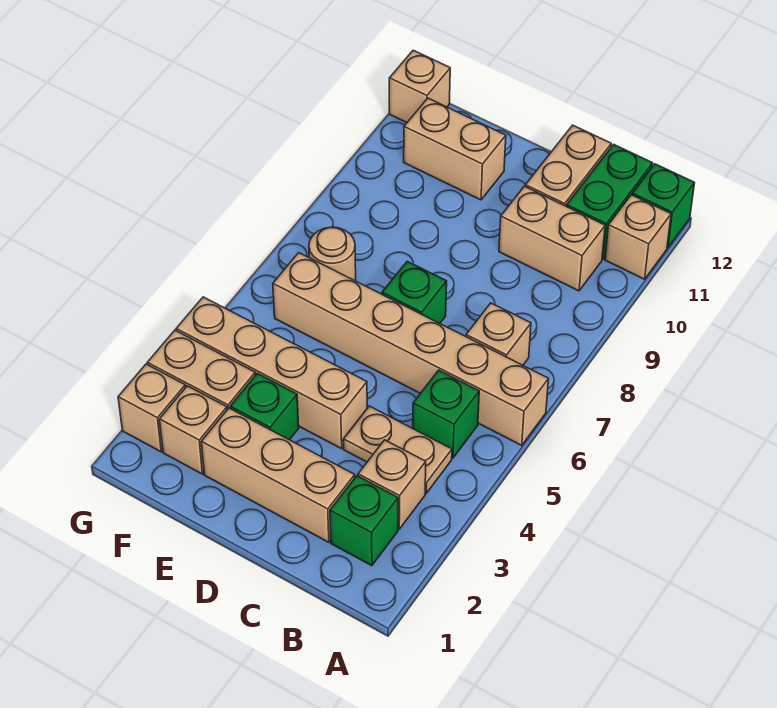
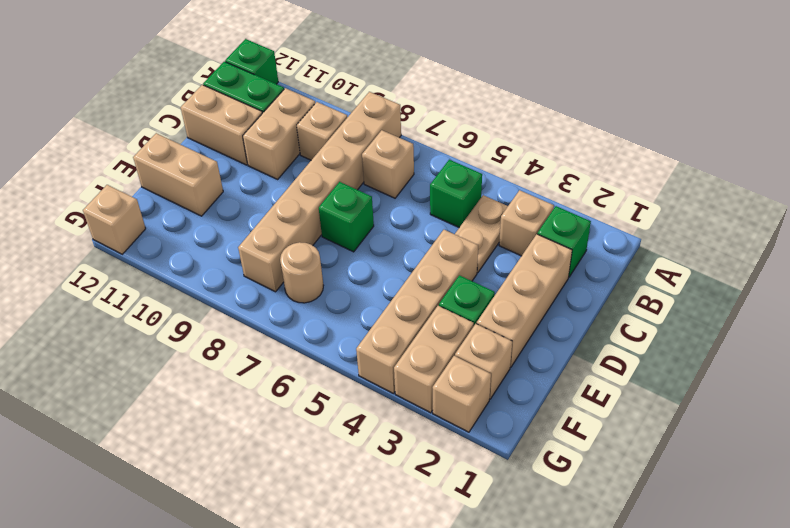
tan 1x6 brick [273,253,549,445] -> tan 1x6 brick moved to [238,92,401,292]
tan 1x1 brick [605,195,671,279] -> tan 1x1 brick moved to [297,102,347,160]
tan 1x2 brick [404,98,506,200] -> tan 1x2 brick turned to [133,133,223,216]

